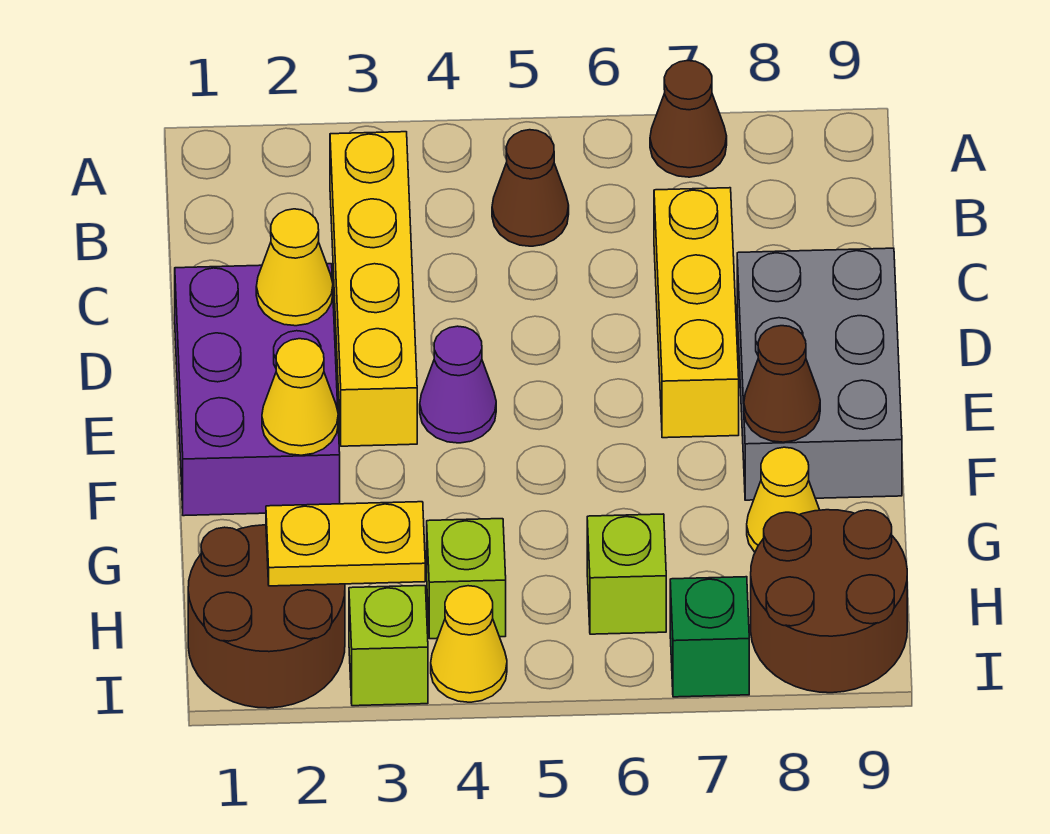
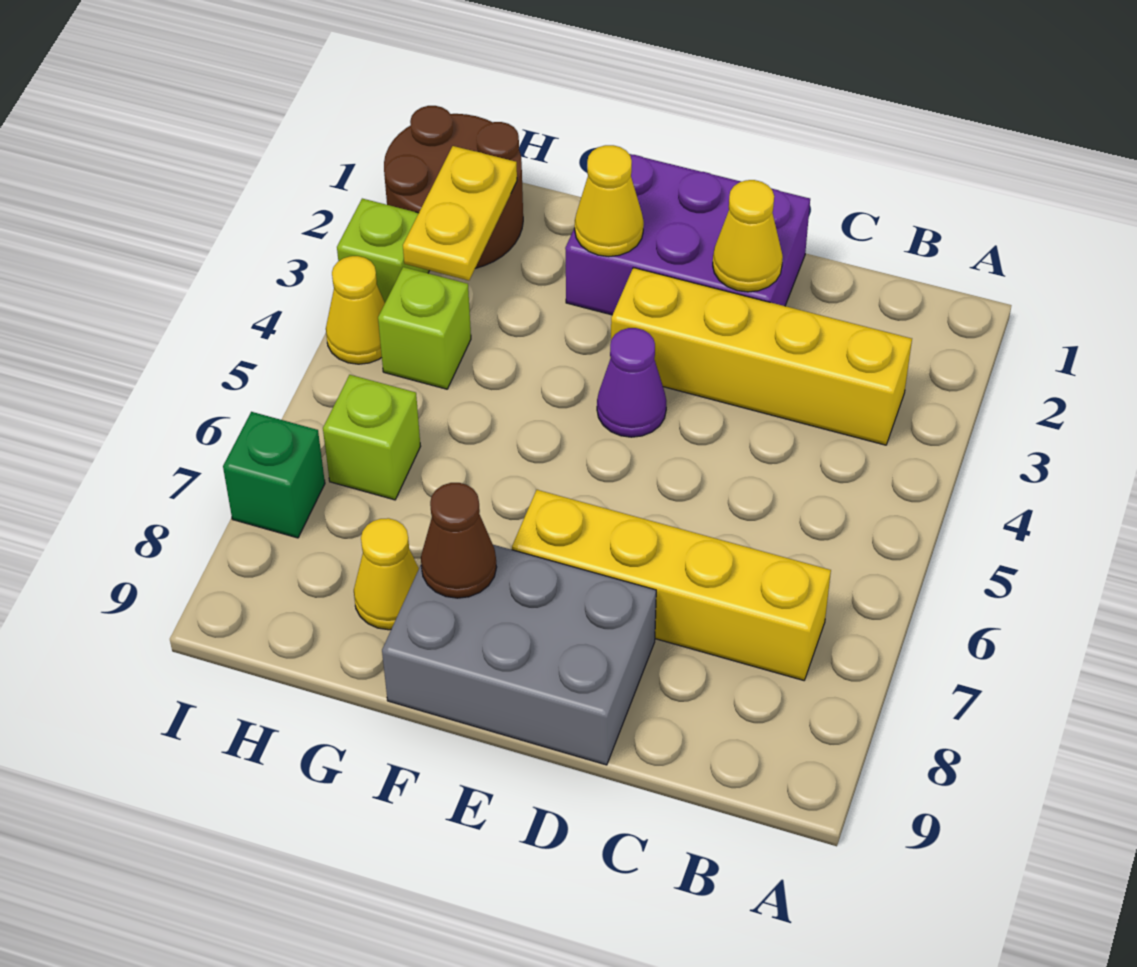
brown 1x1 cone [650,61,727,177] -> none
brown 1x1 cone [492,130,569,246] -> none
yellow 1x3 brick [654,188,739,438] -> yellow 1x4 brick [512,490,831,680]
brown 2x2 round brick [751,510,907,693] -> none

